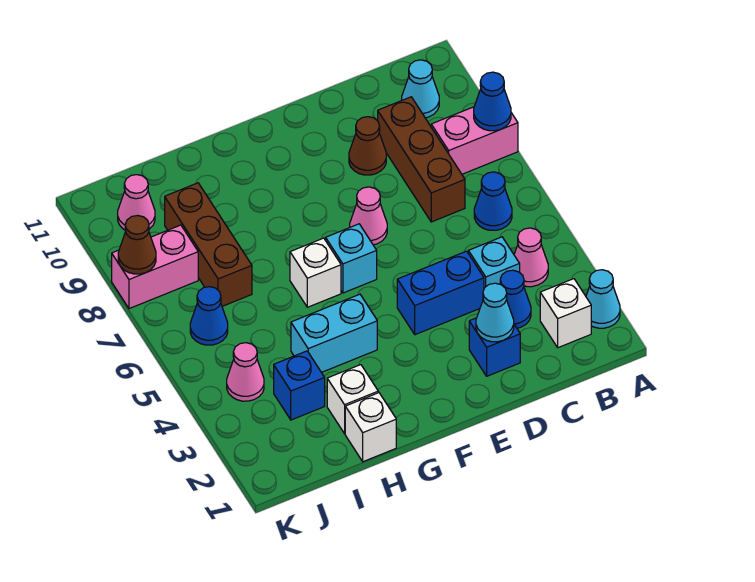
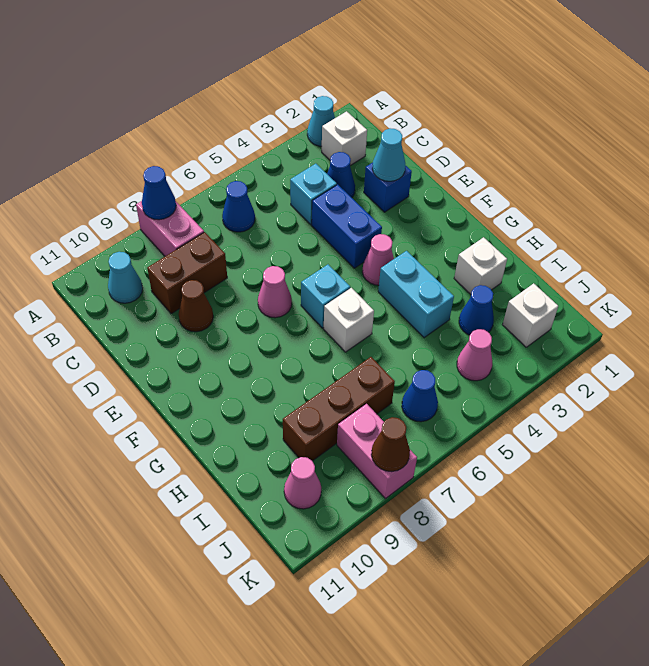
pink 1x1 cone [514,228,548,287] -> pink 1x1 cone moved to [362,234,394,285]
brown 1x3 brick [378,97,465,222] -> brown 1x2 brick [147,232,227,314]
white 1x1 brick [345,393,396,462] -> white 1x1 brick moved to [503,283,558,347]
blue 1x1 brick [274,351,325,420] -> blue 1x1 cone [459,285,494,335]

